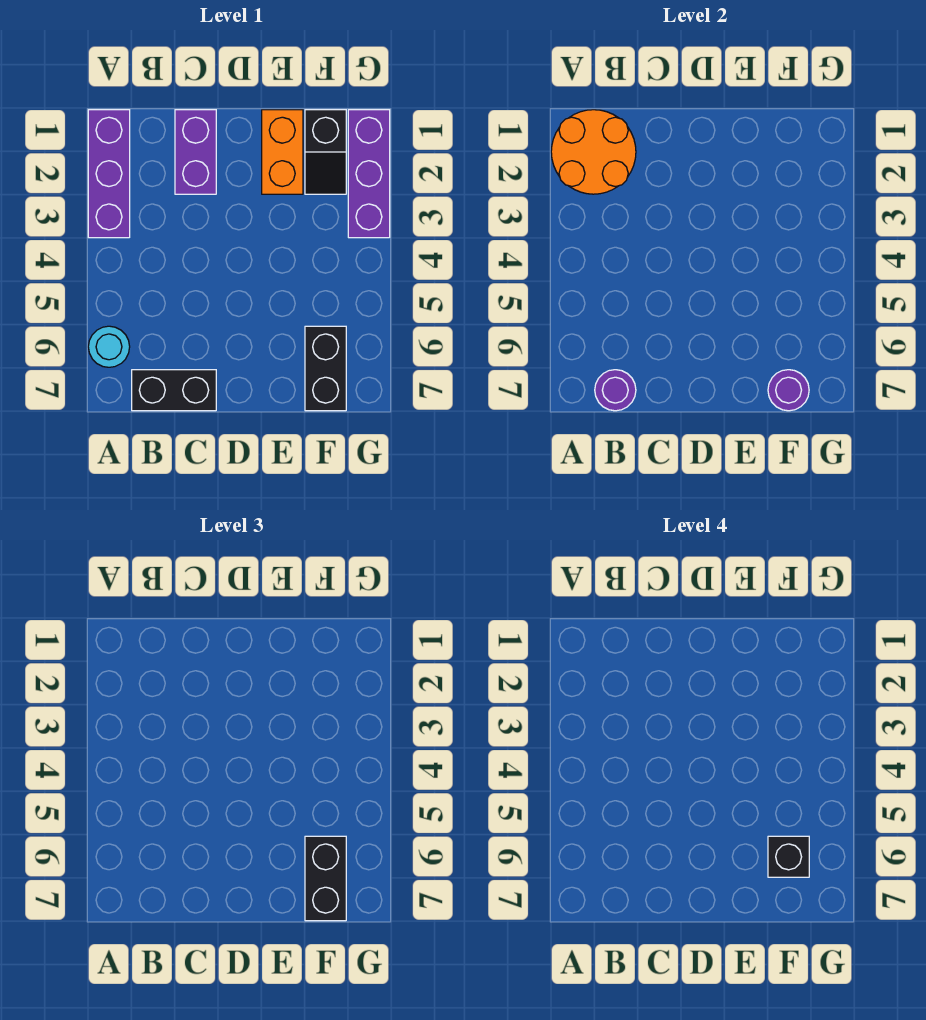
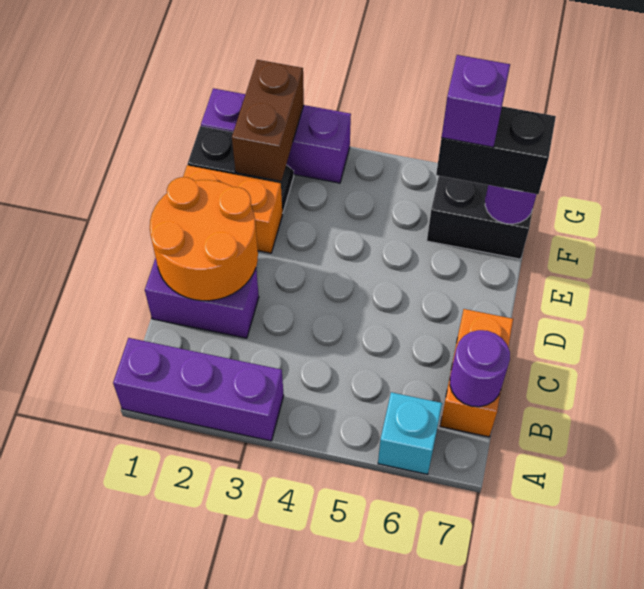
orange 2x2 round brick [551,110,636,194] -> orange 2x2 round brick moved to [150,177,258,301]
cyan 1x1 round brick [88,326,130,367] -> cyan 1x1 brick [378,392,442,474]
black 1x2 brick [132,370,216,411] -> orange 1x2 brick [440,309,513,437]
none -> brown 1x2 brick [232,60,304,181]
black 1x1 brick [768,836,809,877] -> purple 1x1 brick [442,55,510,147]

